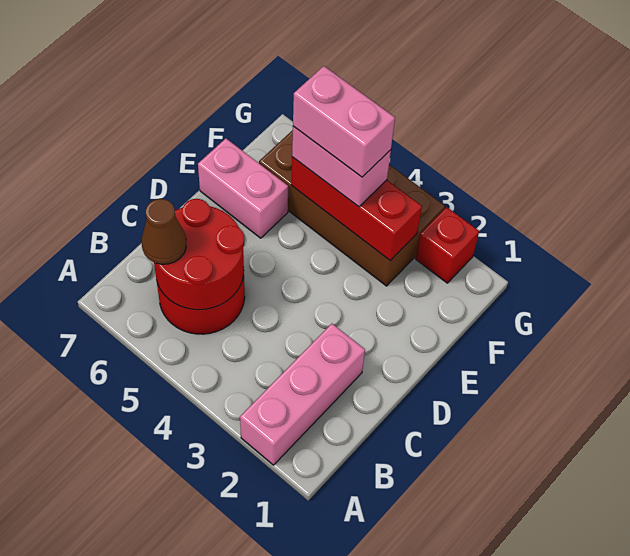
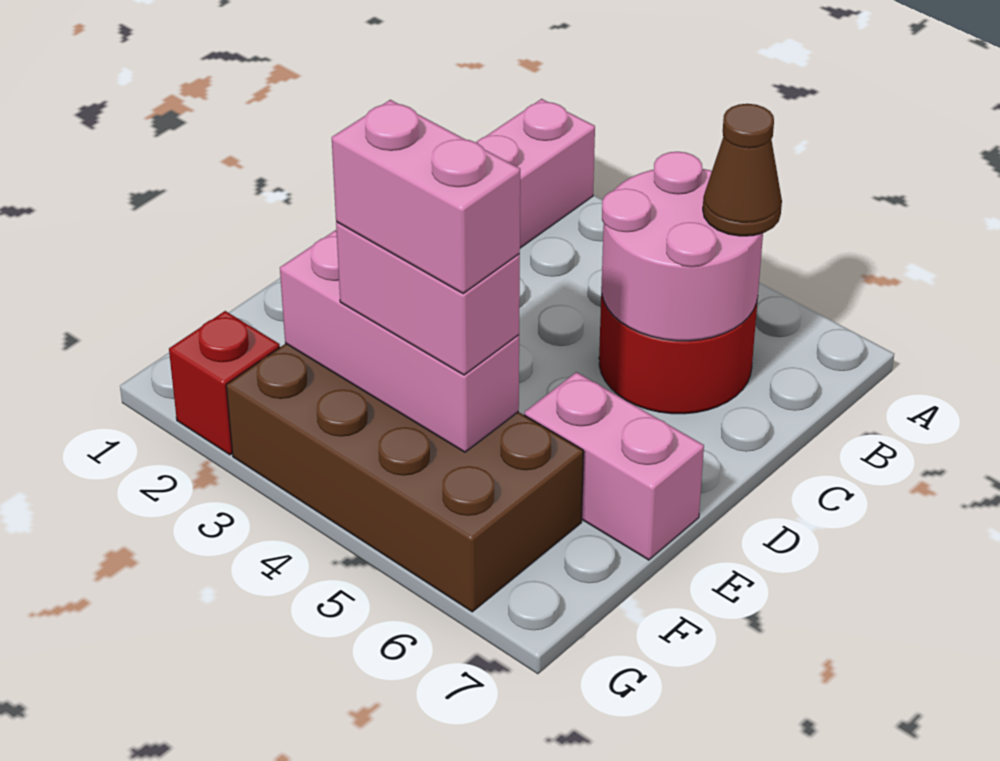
red 2x2 round brick [154,199,244,310] -> pink 2x2 round brick [602,152,763,341]
red 1x3 brick [291,157,422,261] -> pink 1x3 brick [280,230,519,452]

